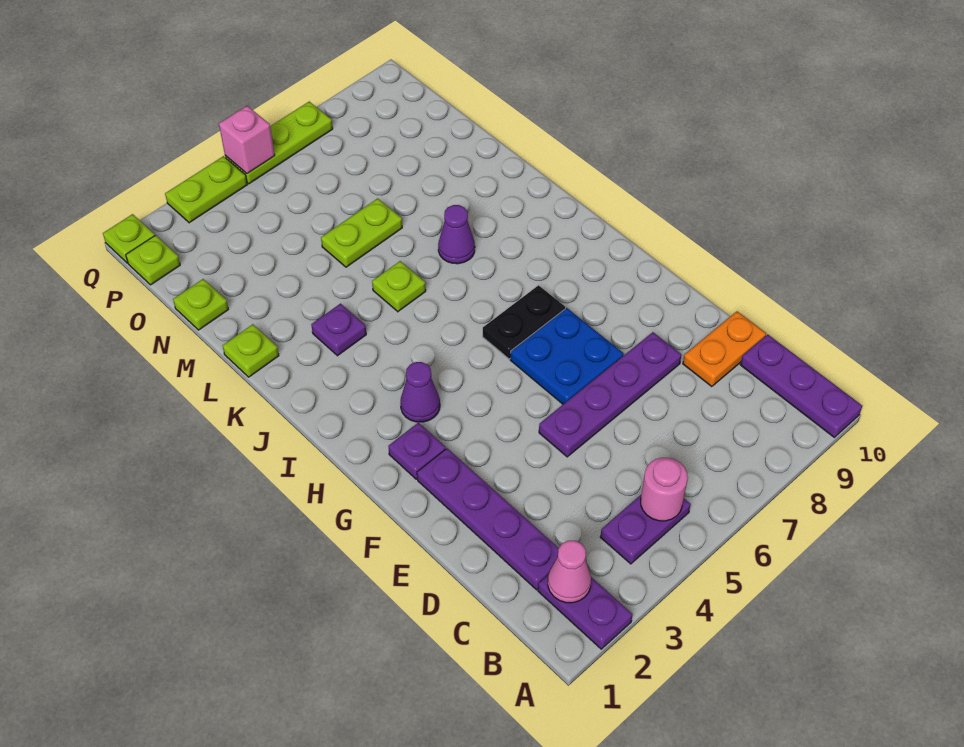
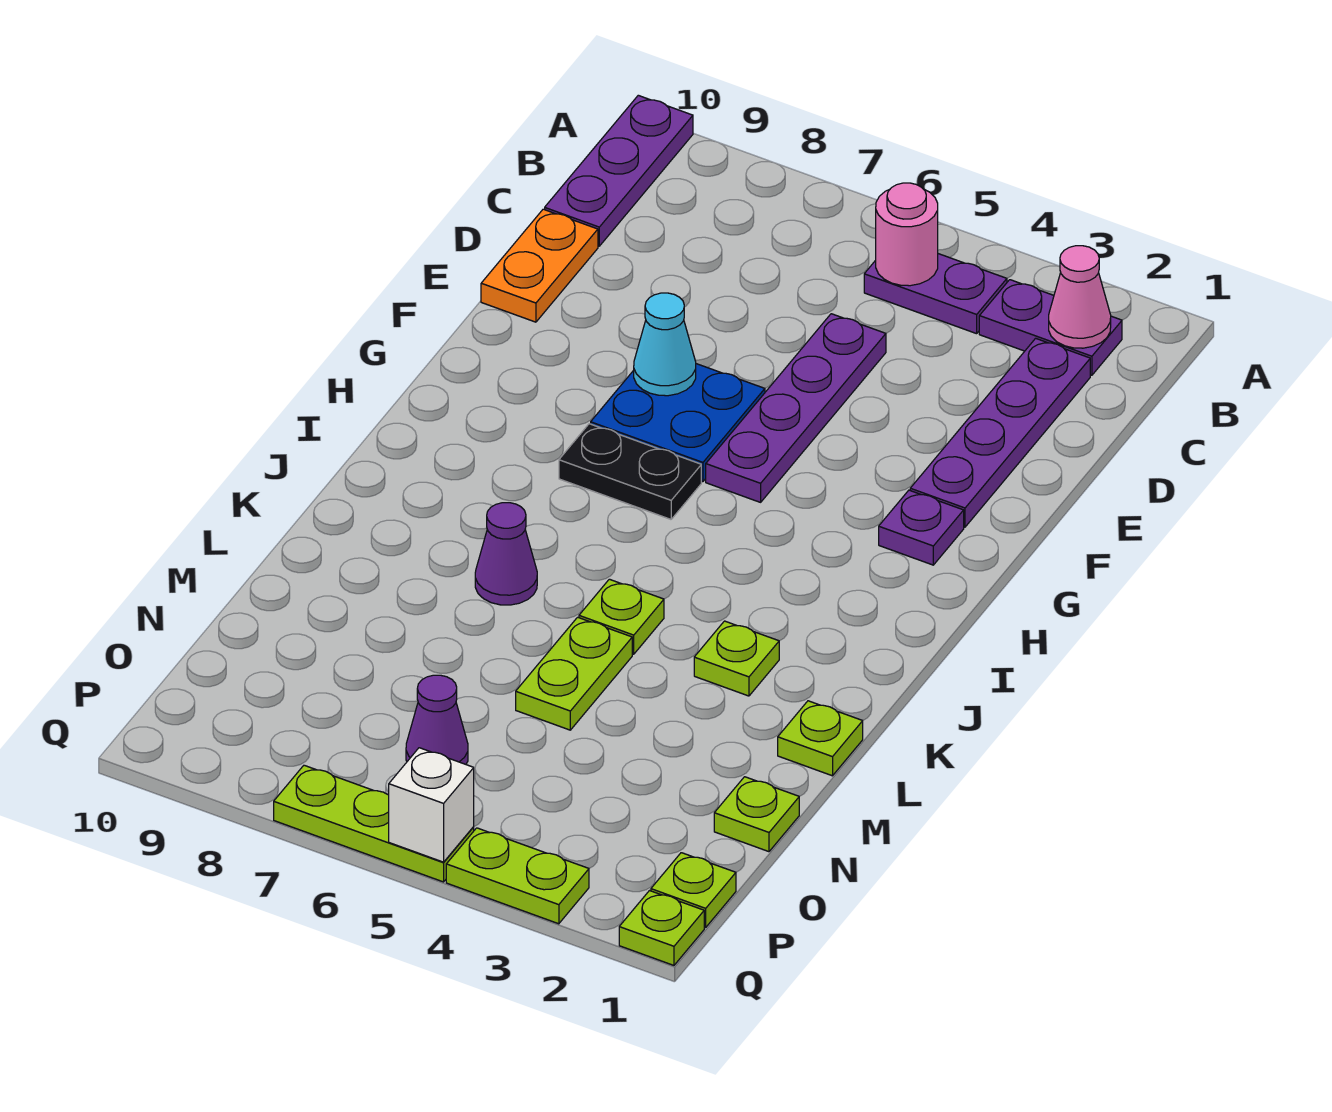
purple 1x2 plate [538,576,633,649] -> purple 1x2 plate turned to [979,280,1122,375]
orange 1x2 plate [683,311,766,387] -> orange 1x2 plate turned to [481,209,598,322]
purple 1x4 plate [539,332,681,457] -> purple 1x4 plate turned to [706,314,886,502]
none -> cyan 1x1 cone [634,293,696,396]
purple 1x1 cone [400,362,440,422] -> purple 1x1 cone moved to [406,675,468,764]
purple 1x1 plate [311,304,366,356] -> lime 1x1 plate [694,621,779,696]
lime 1x2 plate [321,198,402,267] -> lime 1x2 plate turned to [516,617,632,730]
pink 1x1 brick [219,106,275,174] -> white 1x1 brick [389,748,474,862]

